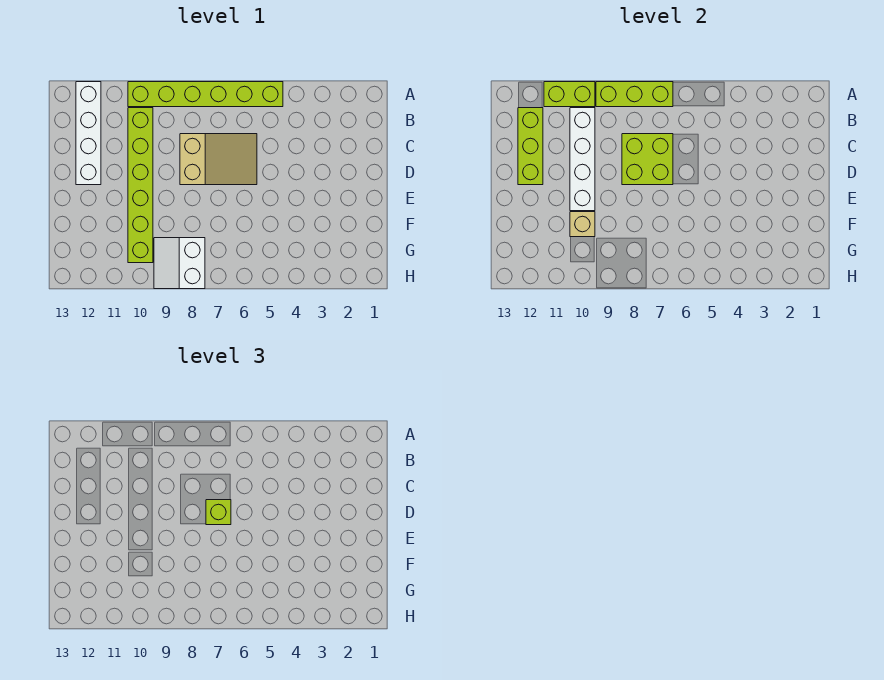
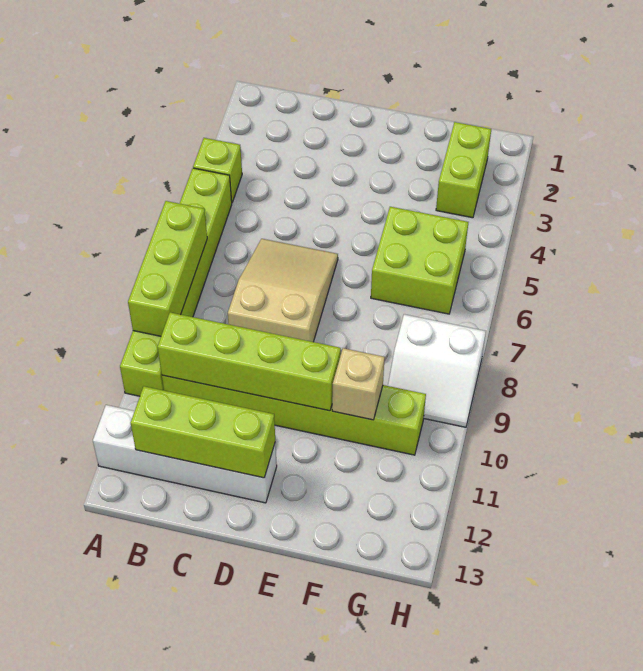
lime 1x2 brick [544,82,595,107] -> lime 1x2 brick moved to [436,122,491,218]
white 1x4 brick [570,108,595,211] -> lime 1x4 brick [158,312,341,411]
lime 2x2 brick [622,134,673,185] -> lime 2x2 brick moved to [371,207,468,314]
lime 1x1 brick [206,500,231,525] -> lime 1x1 brick moved to [193,138,242,202]

